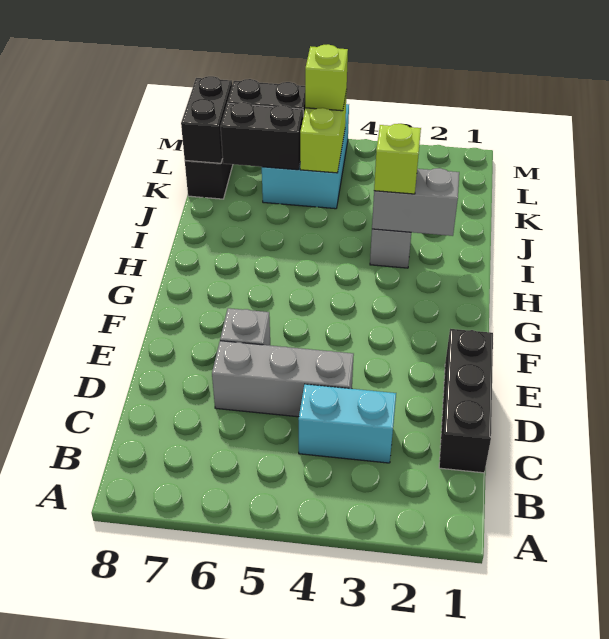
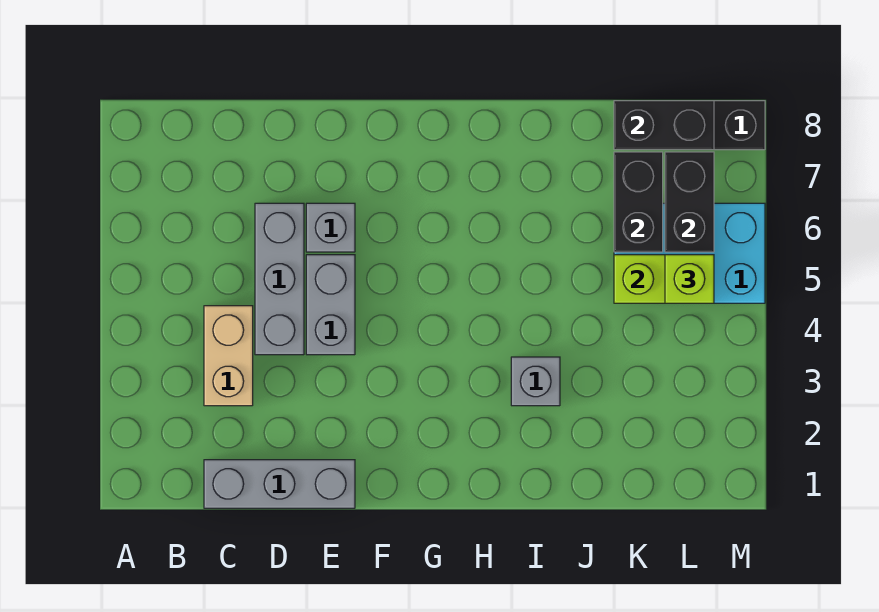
black 1x3 brick [439,329,493,473] -> grey 1x3 brick [204,460,355,508]
cyan 1x2 brick [298,384,396,463] -> tan 1x2 brick [204,306,253,406]
grey 1x2 brick [372,168,459,236] -> grey 1x2 brick moved to [306,255,355,355]
lime 1x1 brick [374,124,421,194] -> none

